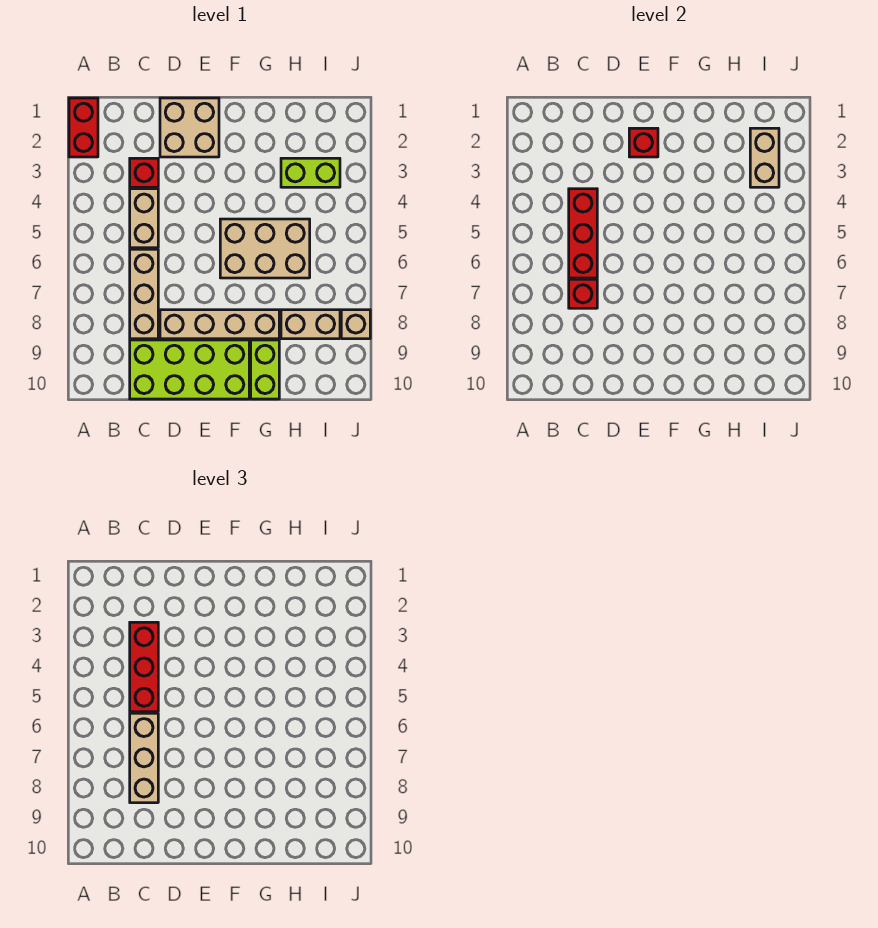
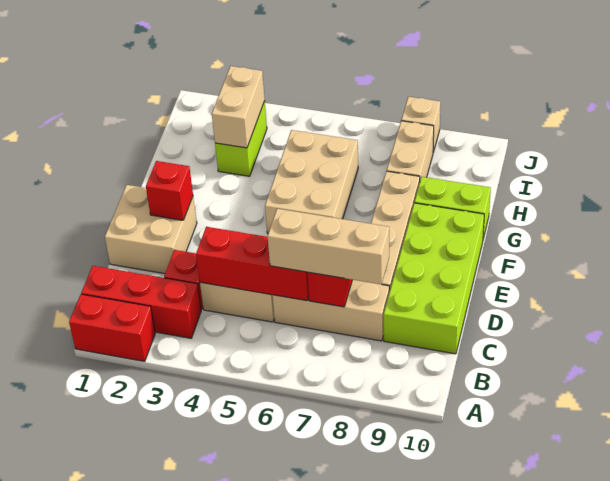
red 1x3 brick [130,622,158,712] -> red 1x3 brick moved to [81,266,201,338]
tan 1x2 brick [750,128,779,187] -> tan 1x2 brick turned to [212,66,265,148]

